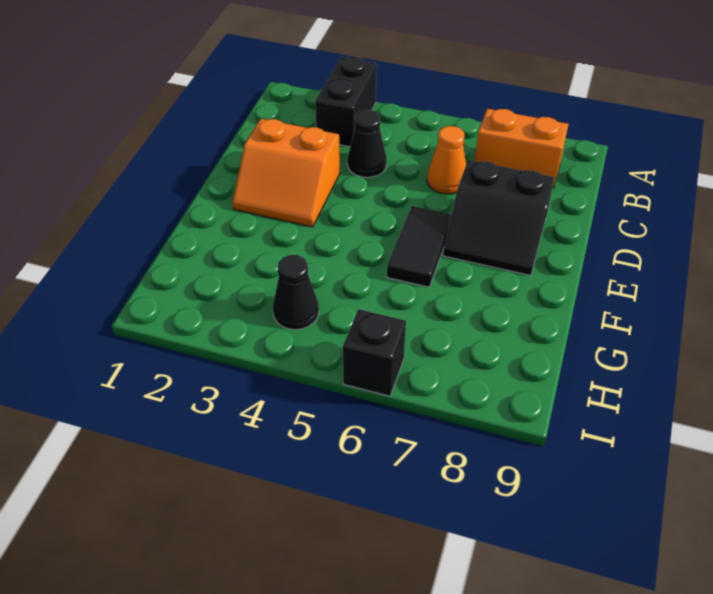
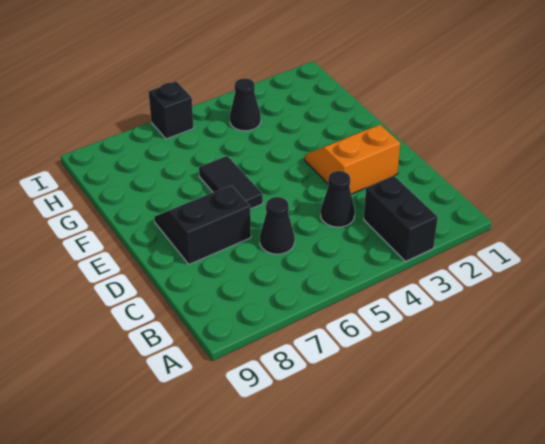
orange 1x2 brick [475,109,569,188] -> none
orange 1x1 cone [427,126,466,194] -> black 1x1 cone [260,197,295,254]

